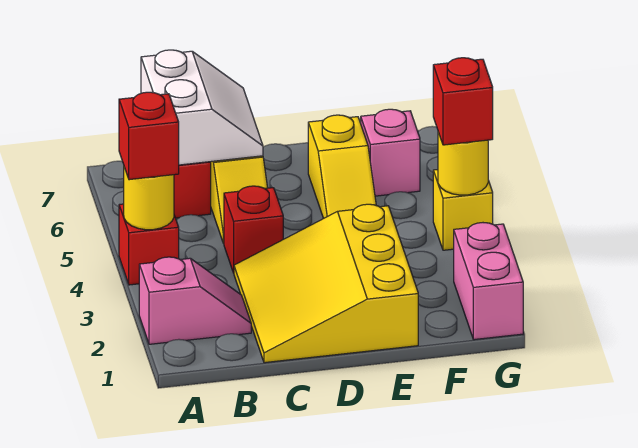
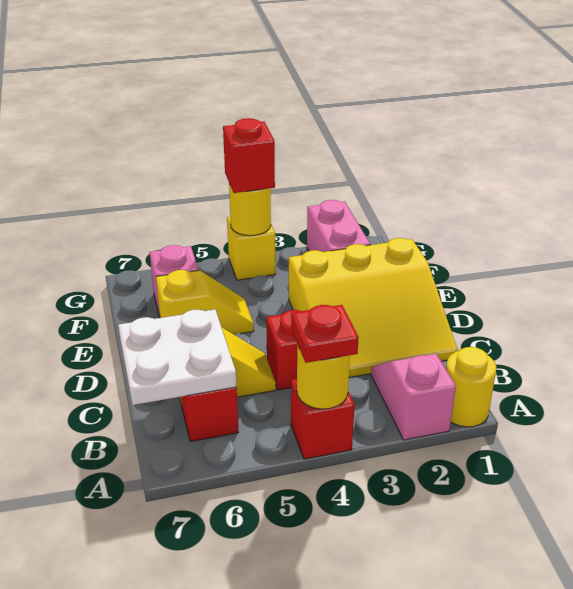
none -> yellow 1x1 round brick [446,347,496,427]
red 1x1 brick [119,92,179,180] -> red 1x1 plate [291,305,359,363]
white 2x2 slope [141,50,263,165] -> white 2x2 plate [118,309,237,405]
pink 1x2 brick [454,223,523,340] -> pink 1x2 brick turned to [307,200,370,252]

